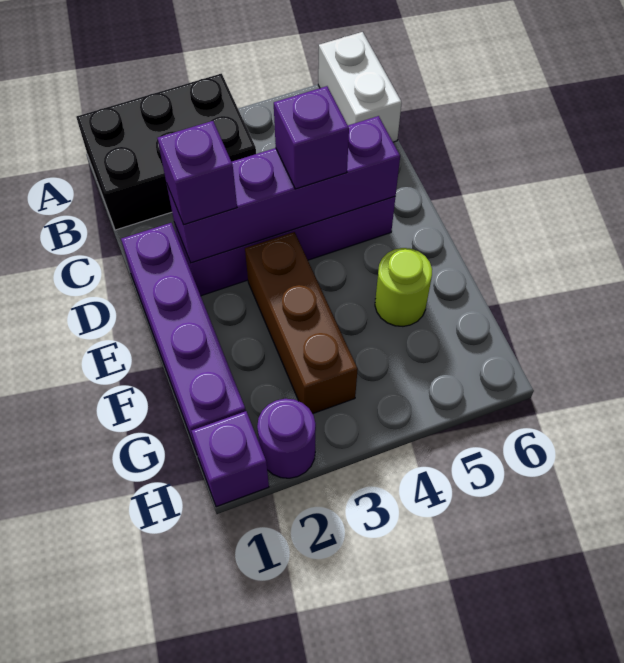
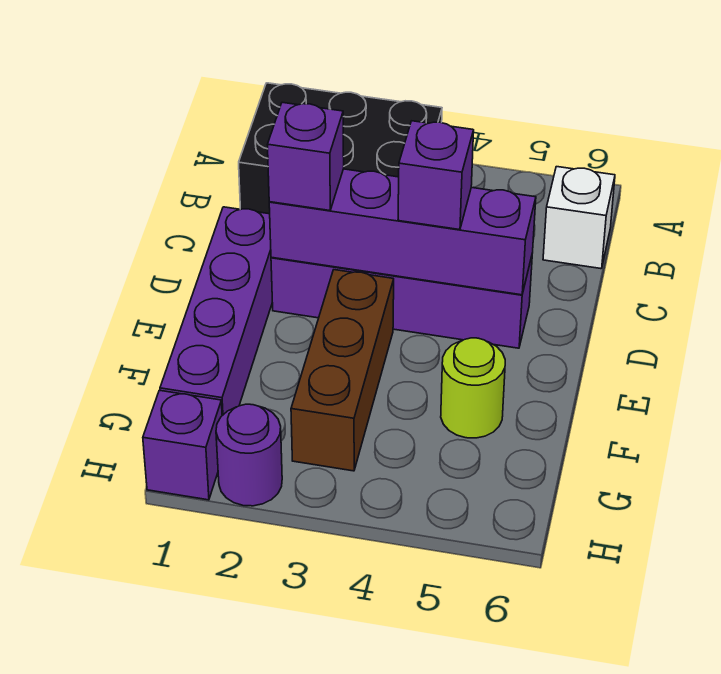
white 1x2 brick [318,32,402,142] -> white 1x1 brick [543,167,615,269]

